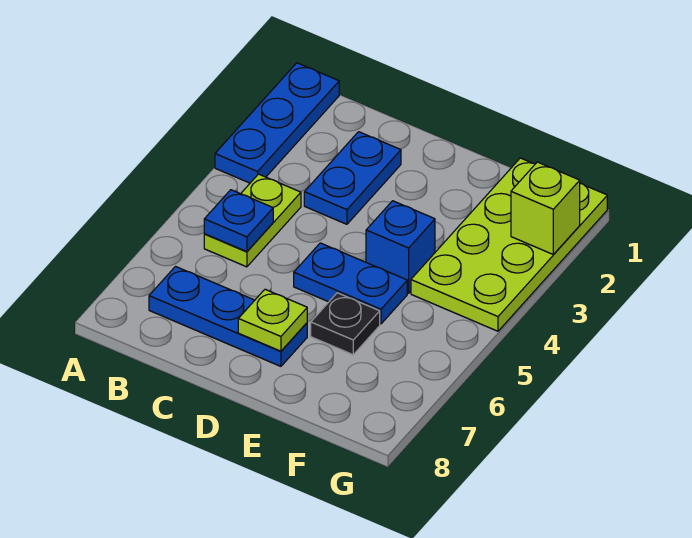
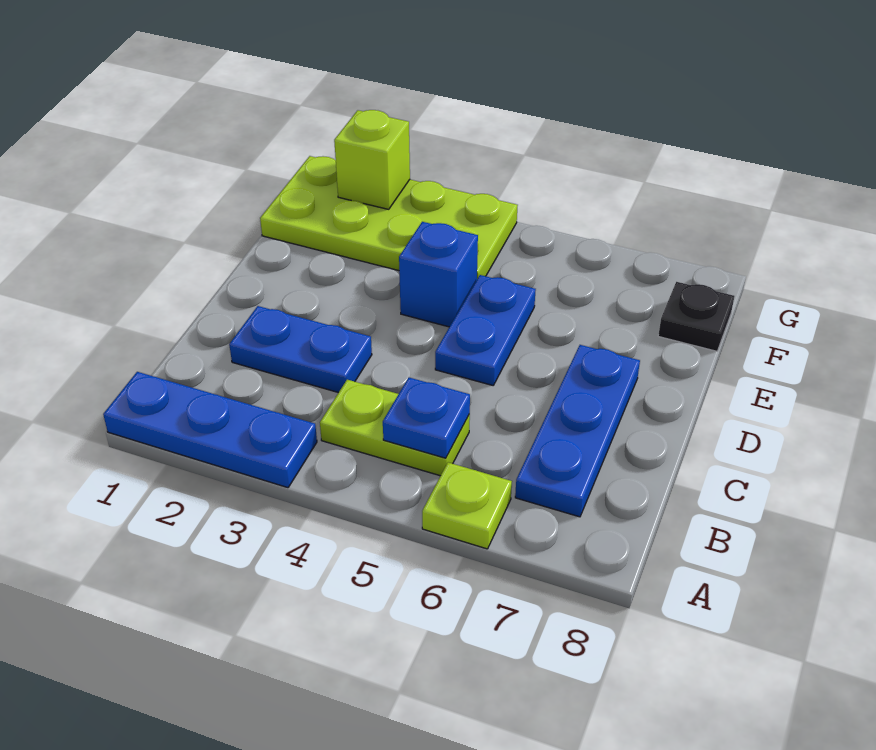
lime 1x1 plate [238,289,307,351] -> lime 1x1 plate moved to [422,462,512,549]
black 1x1 plate [311,293,380,355] -> black 1x1 plate moved to [658,282,734,351]

